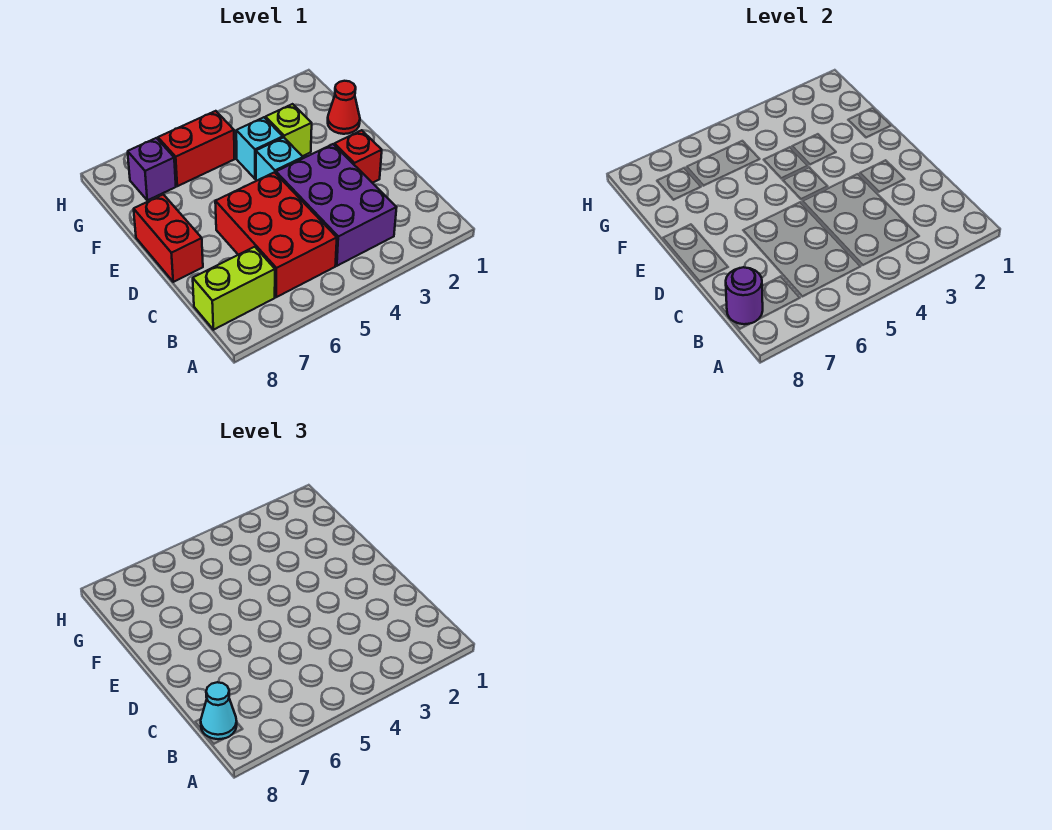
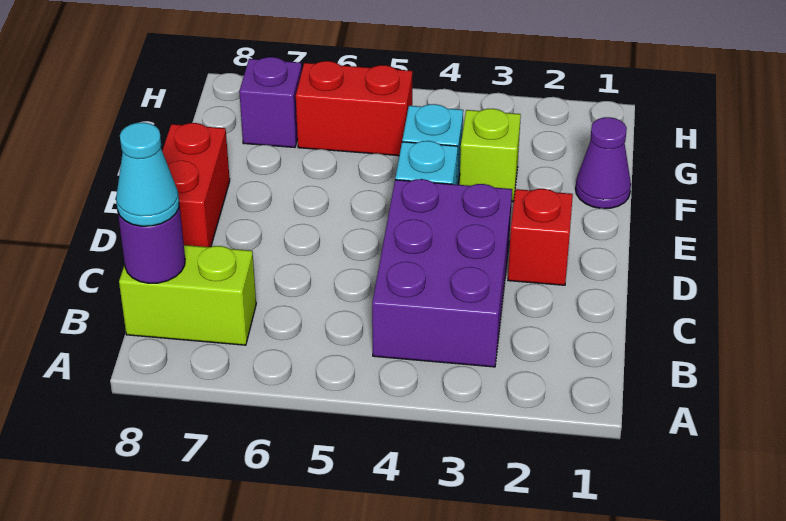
red 2x3 brick [215,172,337,297] -> none
red 1x1 cone [328,81,360,134] -> purple 1x1 cone [575,117,631,209]

